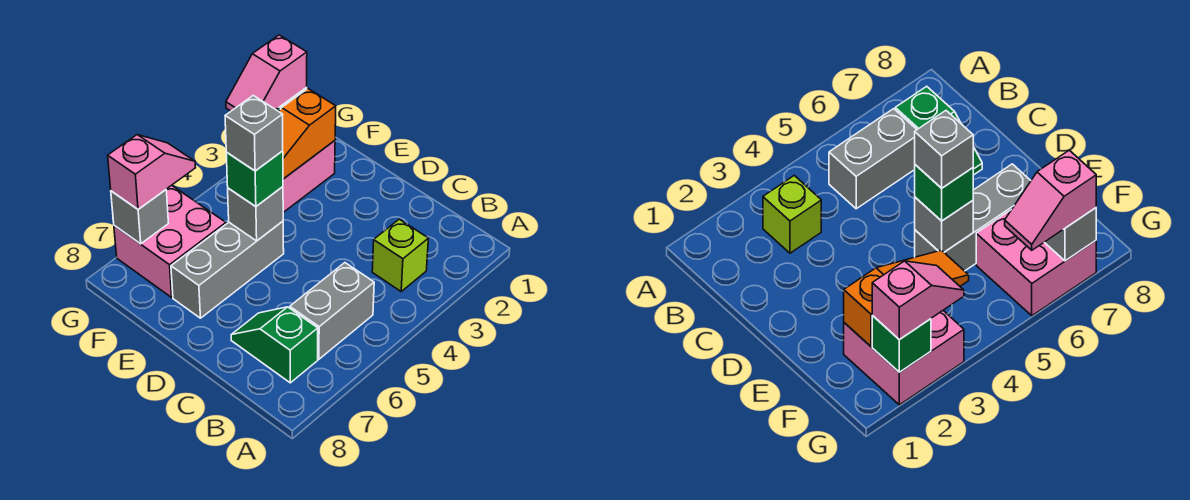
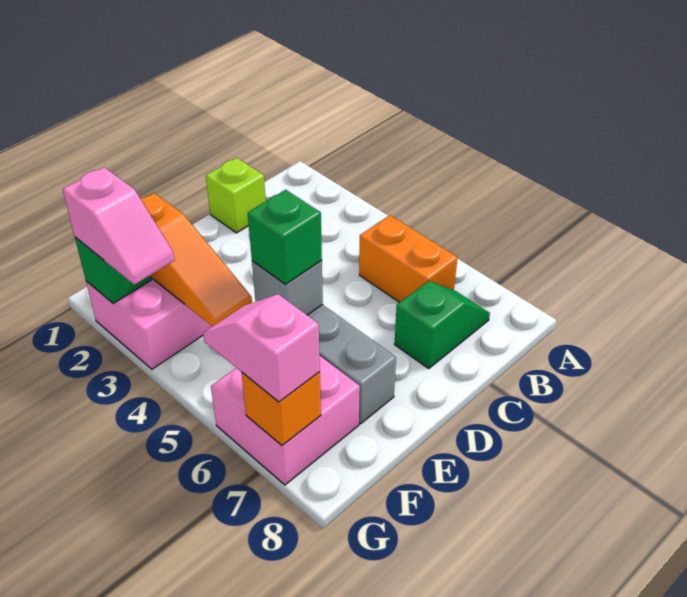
lime 1x1 brick [372,219,429,291] -> lime 1x1 brick moved to [206,158,266,233]
grey 1x2 brick [290,263,374,359] -> orange 1x2 brick [359,215,458,302]
green 1x2 slope [231,307,318,383] -> green 1x2 slope turned to [394,281,490,368]
grey 1x1 brick [225,95,283,171] -> none
grey 1x1 brick [111,190,168,244] -> orange 1x1 brick [241,372,321,445]

